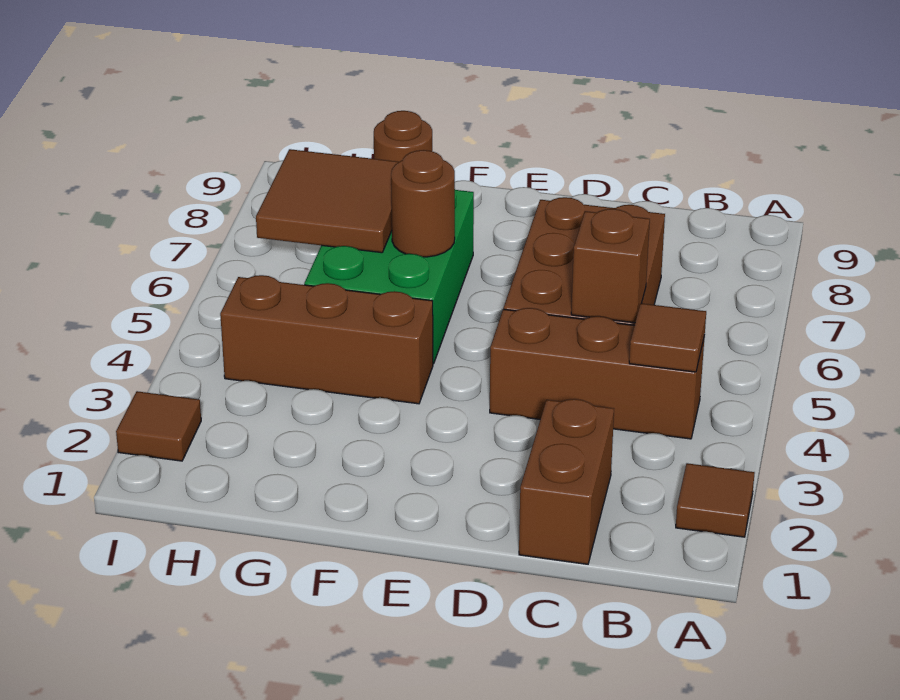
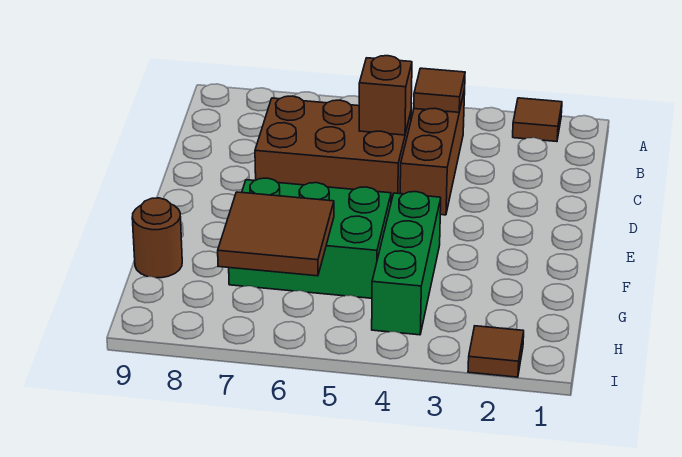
brown 1x2 brick [519,399,614,564] -> none
brown 1x3 brick [220,275,433,404] -> green 1x3 brick [372,192,441,335]
brown 1x1 round brick [391,150,455,257] -> none

